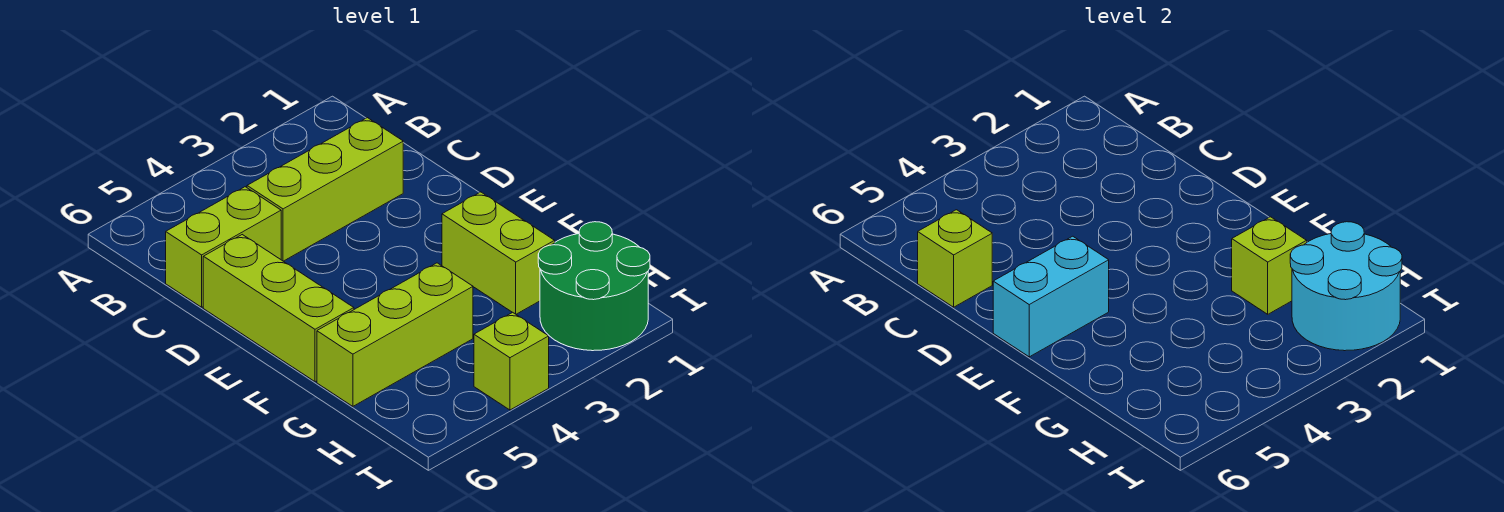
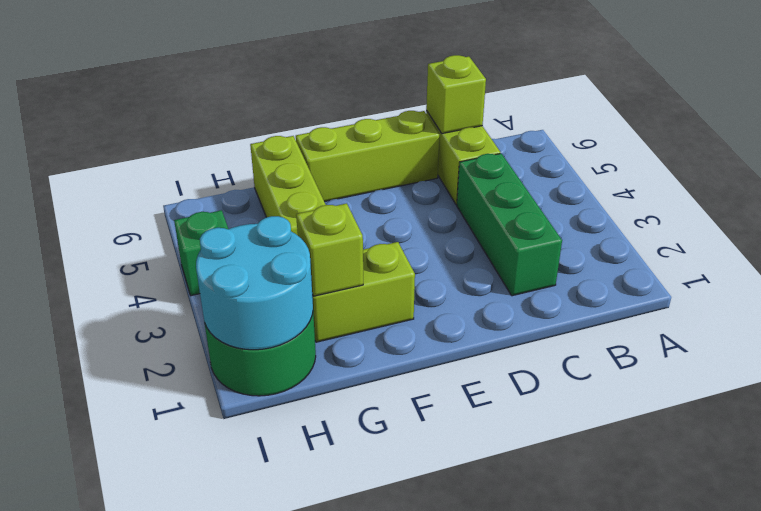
lime 1x3 brick [247,118,403,261] -> green 1x3 brick [457,153,562,296]
cyan 1x2 brick [993,236,1109,357] -> none
lime 1x1 brick [474,312,549,410] -> green 1x1 brick [174,210,228,296]

